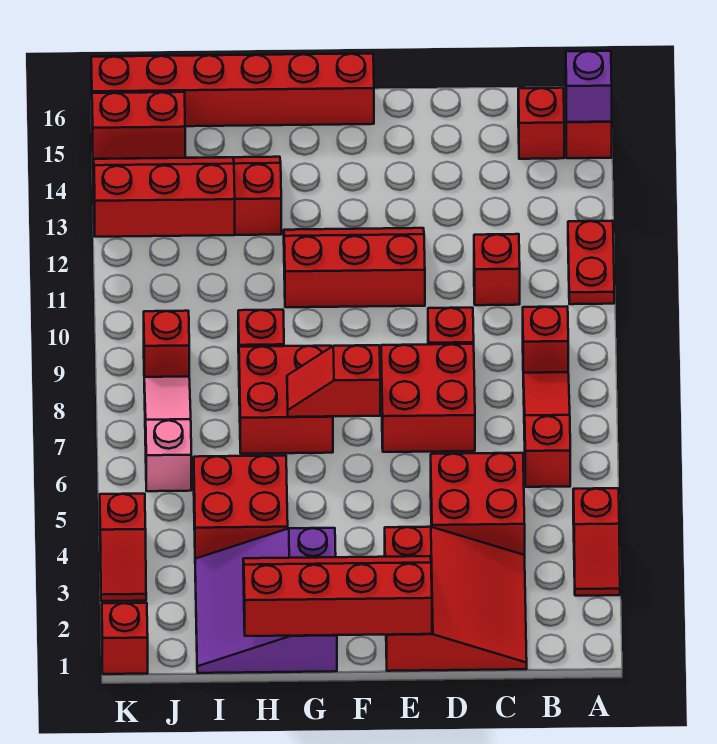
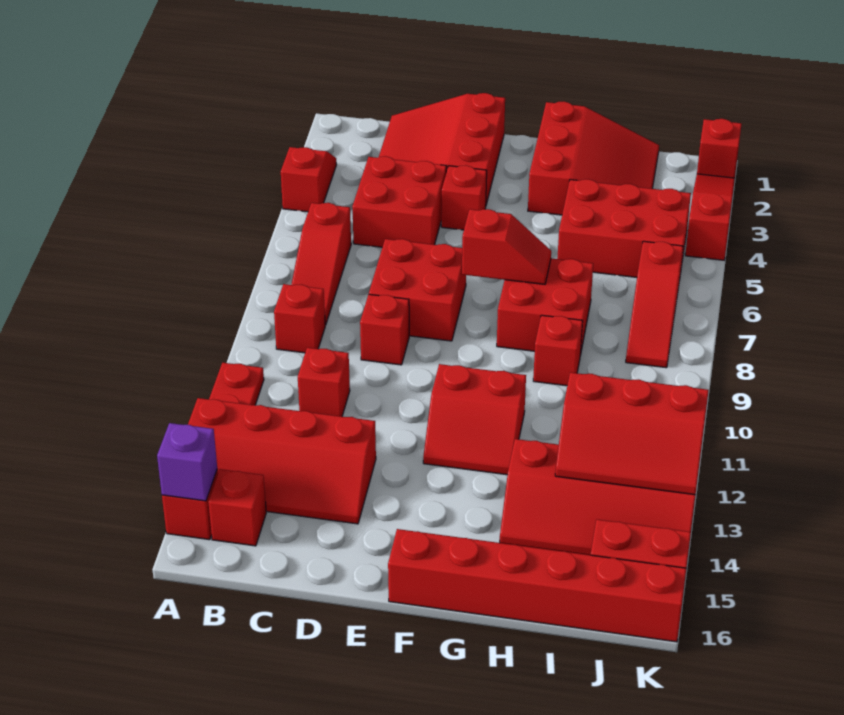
red 2x4 slope [243,556,432,636] -> red 2x4 slope moved to [188,398,376,524]
red 2x3 slope [284,228,425,307] -> red 2x2 slope [423,364,526,475]
purple 3x3 slope [195,528,337,673] -> red 3x3 slope [528,101,659,215]
red 2x2 brick [194,456,288,559] -> red 2x3 brick [557,179,691,277]
pink 1x3 slope [144,377,191,491] -> red 1x3 slope [626,241,683,368]
red 1x1 brick [144,311,189,377] -> red 1x1 brick moved to [441,165,487,230]
red 1x2 slope [100,494,146,601] -> red 1x3 slope [685,174,735,260]

